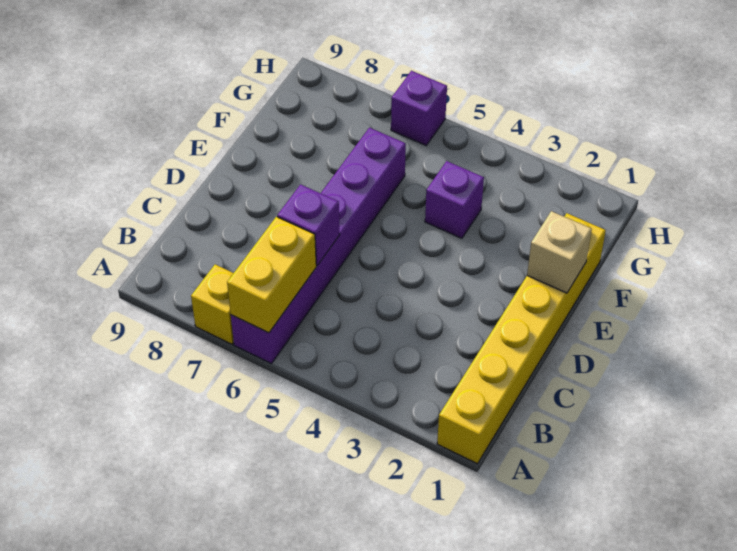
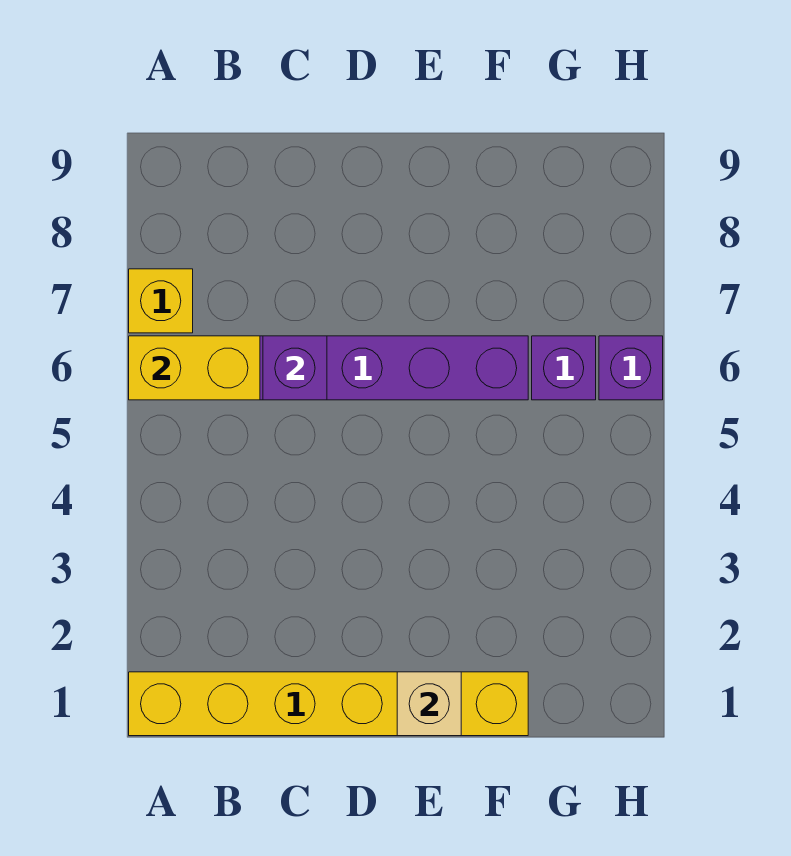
purple 1x1 brick [425,161,484,238] -> purple 1x1 brick moved to [532,336,596,400]

